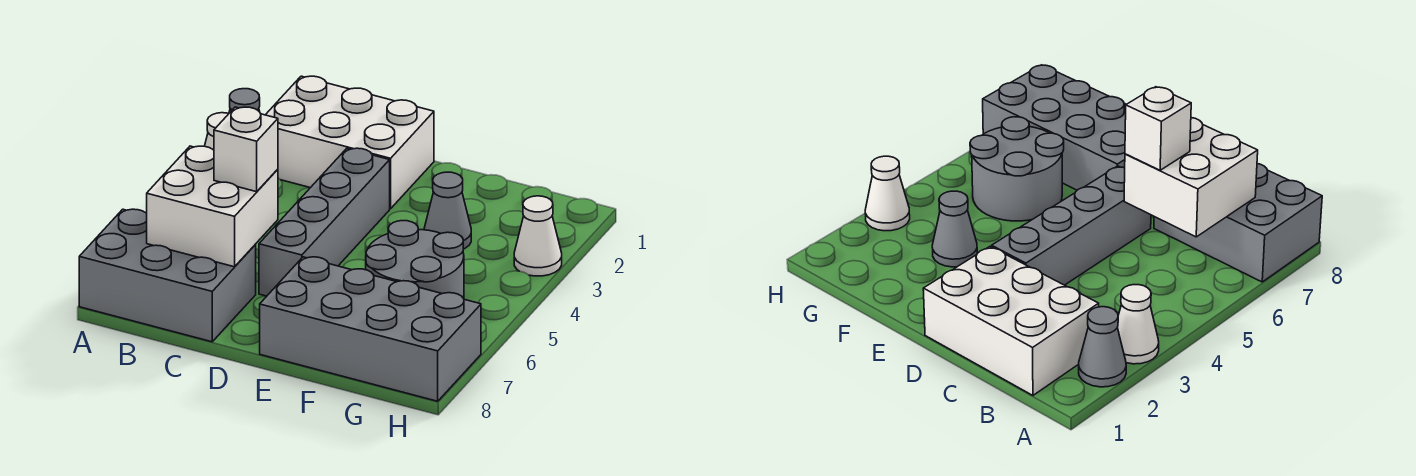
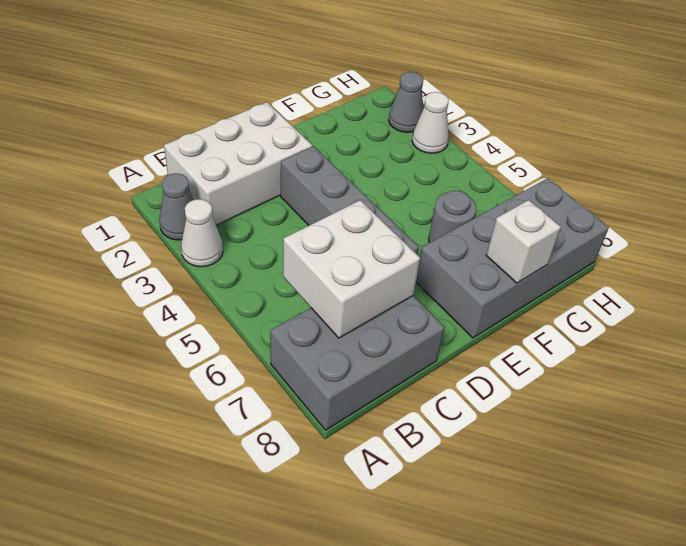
white 1x1 brick [214,107,278,192] -> white 1x1 brick moved to [486,200,561,283]
grey 1x1 cone [424,172,471,249] -> grey 1x1 cone moved to [389,72,424,132]
grey 2x2 round brick [366,221,464,298] -> grey 1x1 round brick [429,190,476,243]

